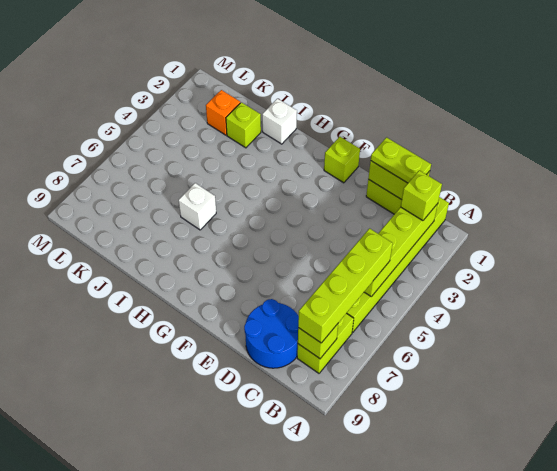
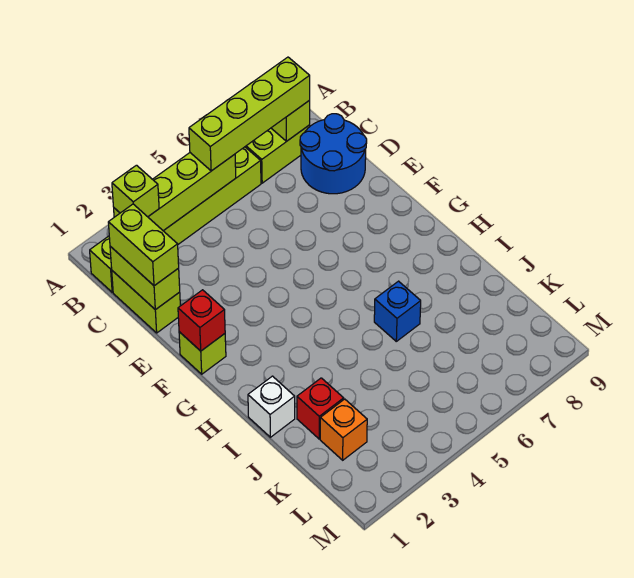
lime 1x2 plate [371,137,431,183] -> lime 1x2 brick [108,204,179,286]
none -> red 1x1 brick [178,290,225,351]
white 1x1 brick [179,183,216,230] -> blue 1x1 brick [374,281,421,341]
lime 1x1 brick [226,102,261,148] -> red 1x1 brick [297,378,344,439]

